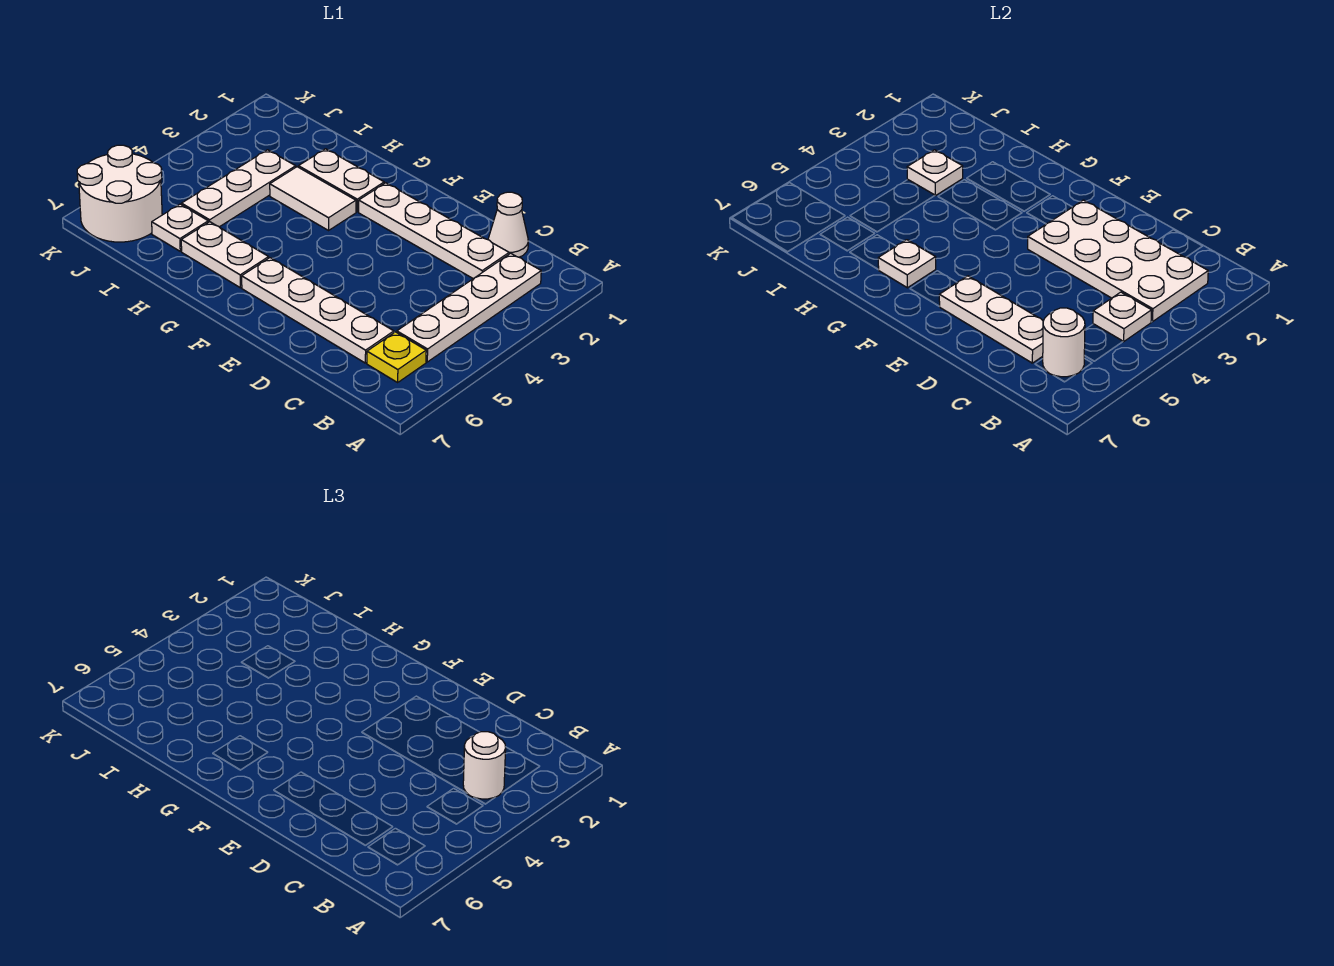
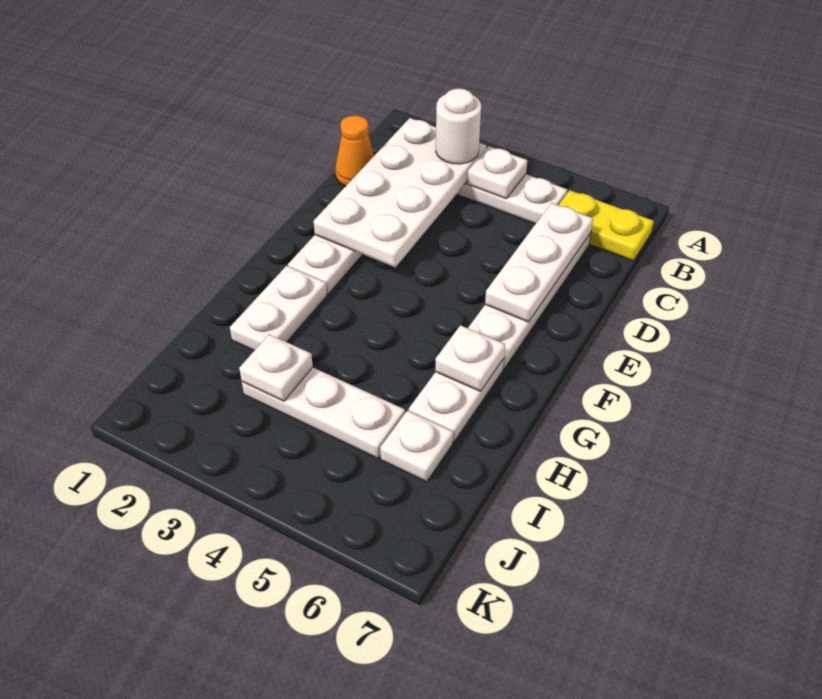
yellow 1x1 plate [367,332,426,382] -> yellow 1x2 plate [559,190,654,261]
white 1x1 round brick [1043,308,1085,377] -> none
white 1x1 cone [488,192,528,257] -> orange 1x1 cone [335,116,374,186]
white 1x2 tile [270,167,356,230] -> none
white 2x2 round brick [77,145,162,242] -> none

